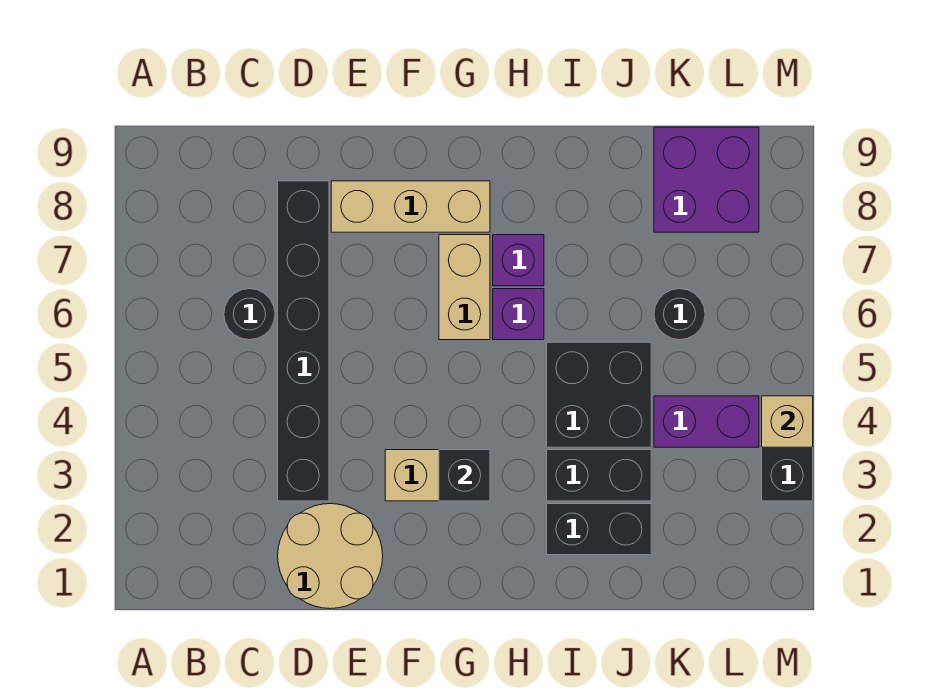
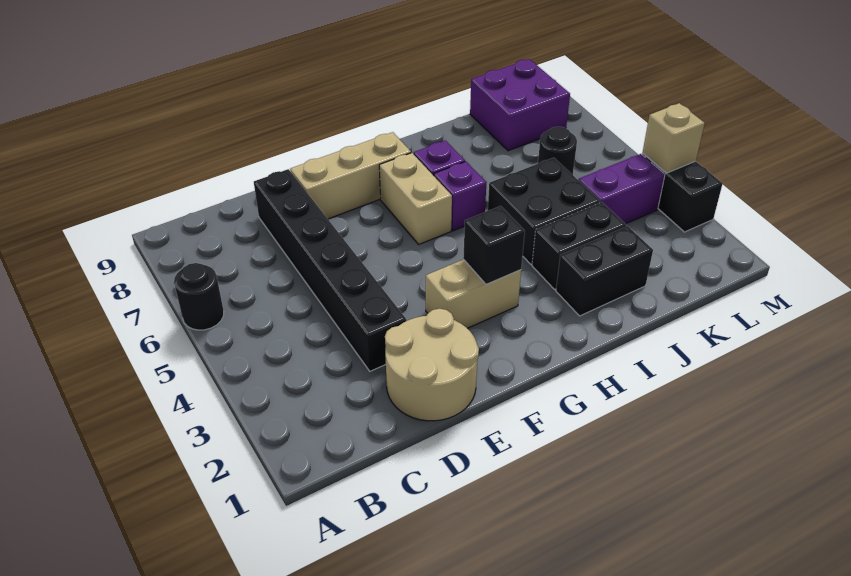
black 1x1 round brick [224,289,275,340] -> black 1x1 round brick moved to [174,263,224,330]

